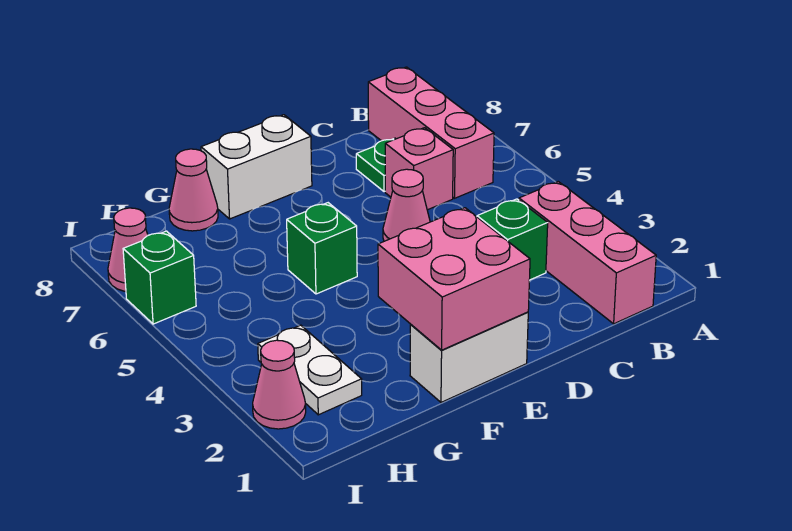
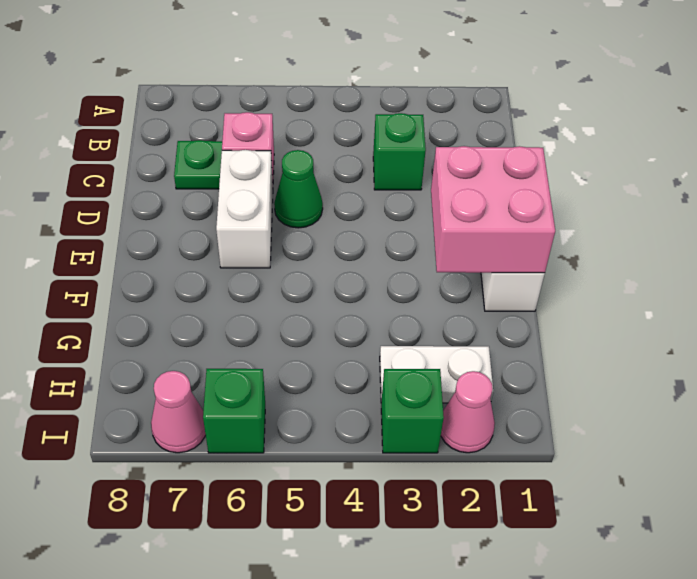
pink 1x3 brick [519,182,656,324] -> none
pink 1x3 brick [368,67,494,198] -> none
pink 1x1 cone [383,169,430,241] -> green 1x1 cone [274,150,323,228]
white 1x2 brick [201,115,312,219] -> white 1x2 brick moved to [216,150,273,268]
green 1x1 brick [287,203,357,294] -> green 1x1 brick moved to [381,369,444,453]
pink 1x1 cone [169,149,218,231] -> none

